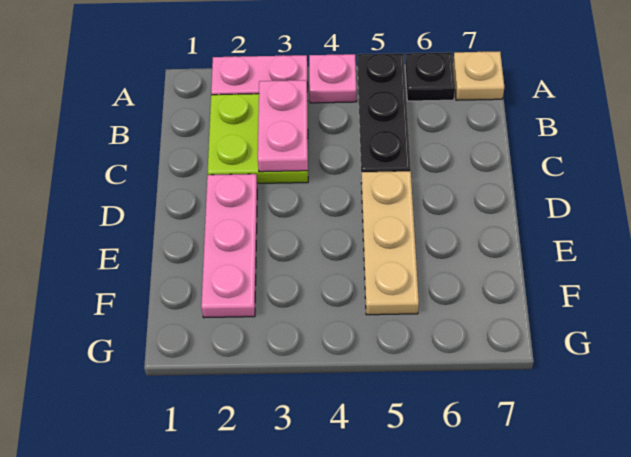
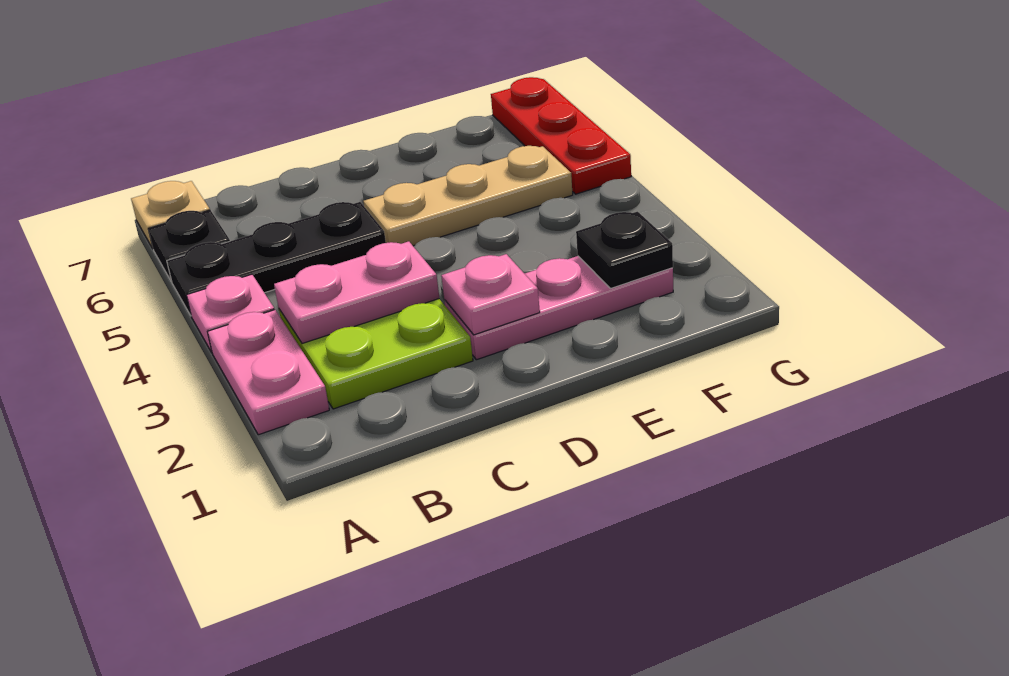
none -> pink 1x1 plate [441,254,540,335]
none -> black 1x1 plate [576,212,673,289]
none -> red 1x3 plate [491,77,631,194]

